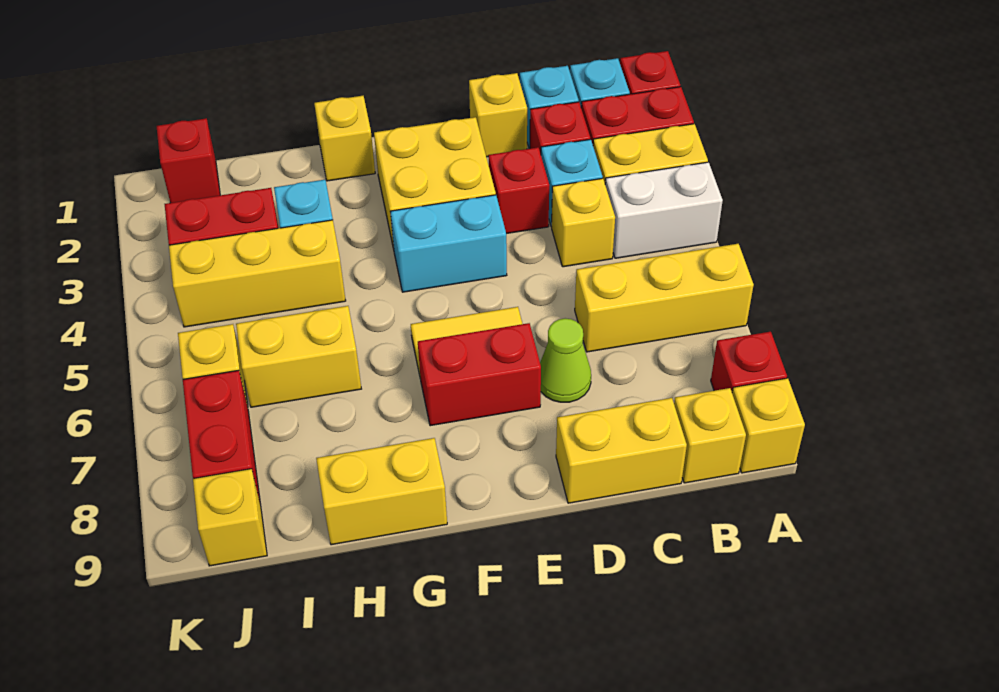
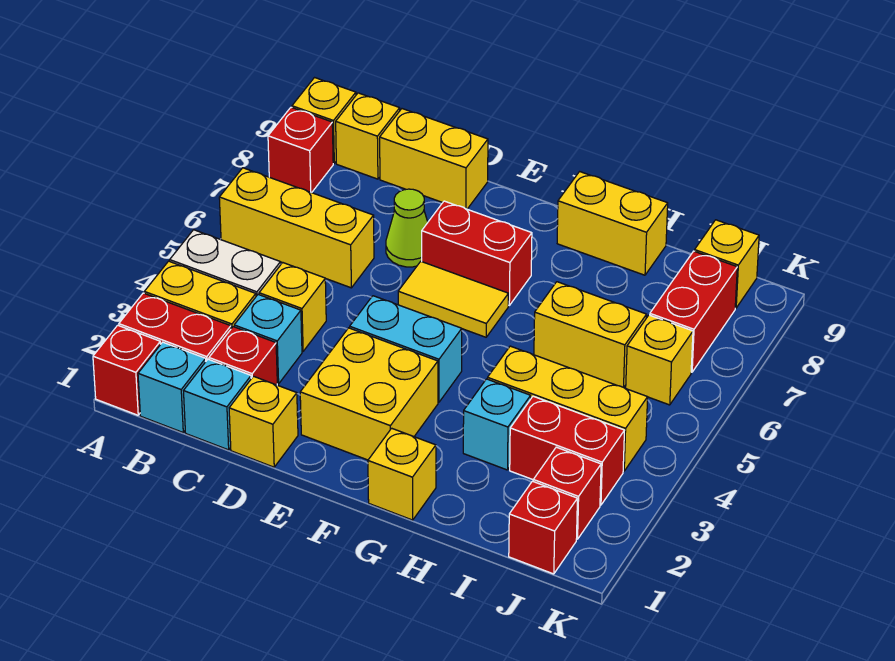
red 1x1 brick [488,147,549,234] -> red 1x1 brick moved to [533,447,601,539]

